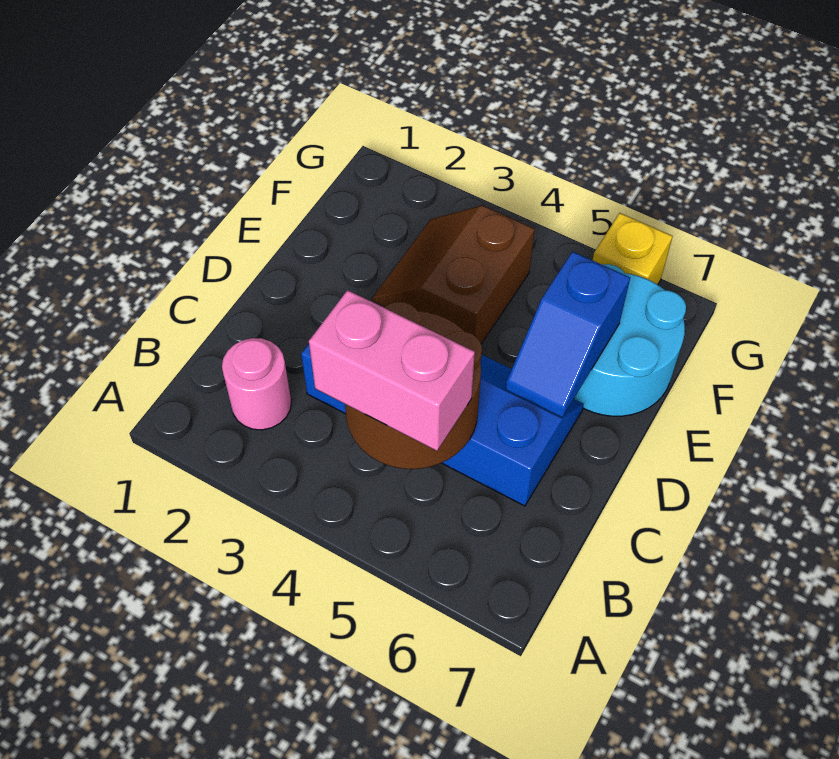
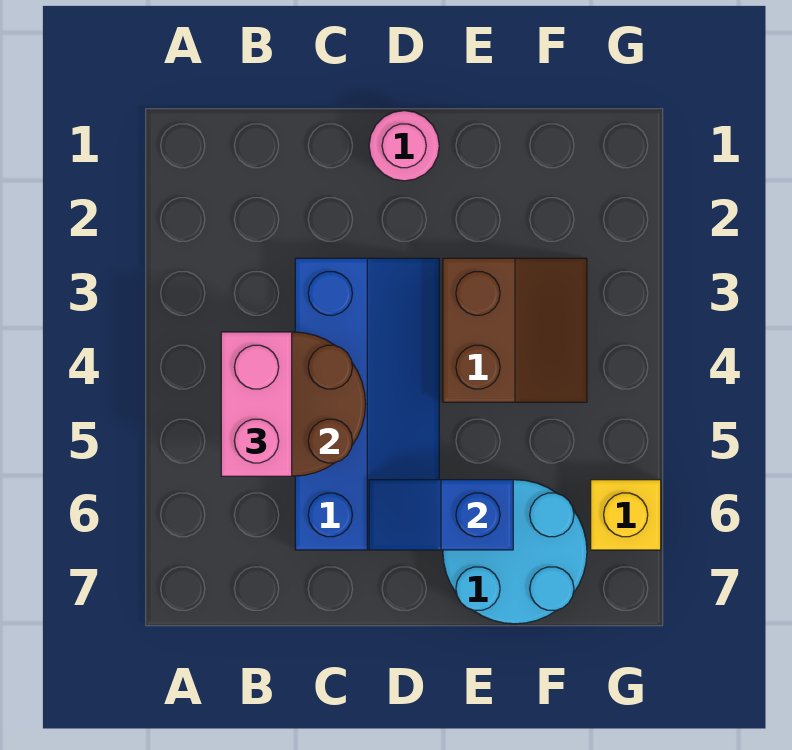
pink 1x1 round brick [222,338,291,430] -> pink 1x1 round brick moved to [369,111,439,181]
brown 2x2 slope [372,205,535,344] -> brown 2x2 slope turned to [443,258,587,402]

